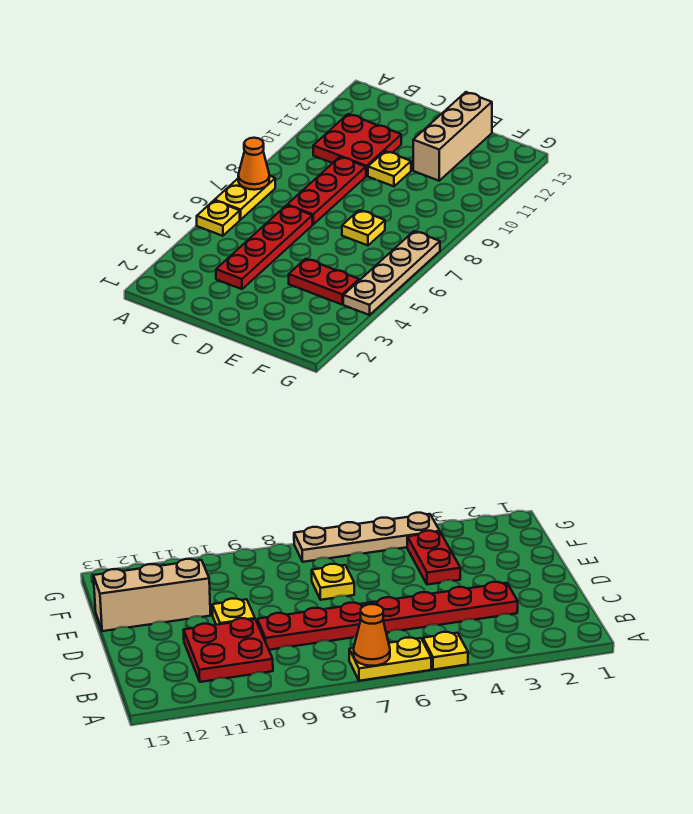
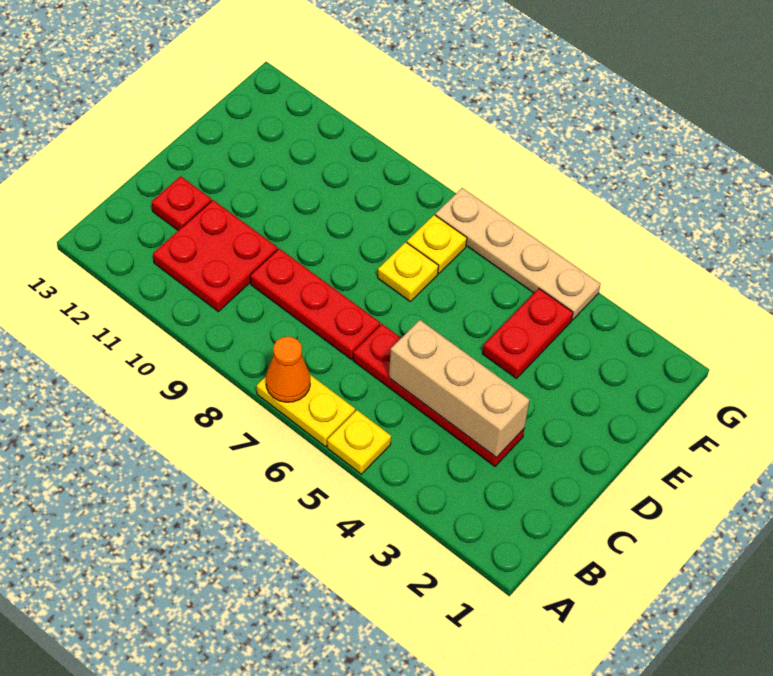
none -> red 1x1 plate [152,176,212,230]
yellow 1x1 plate [368,151,411,186] -> yellow 1x1 plate moved to [407,215,467,273]
tan 1x3 brick [413,92,492,181] -> tan 1x3 brick moved to [389,320,530,458]

